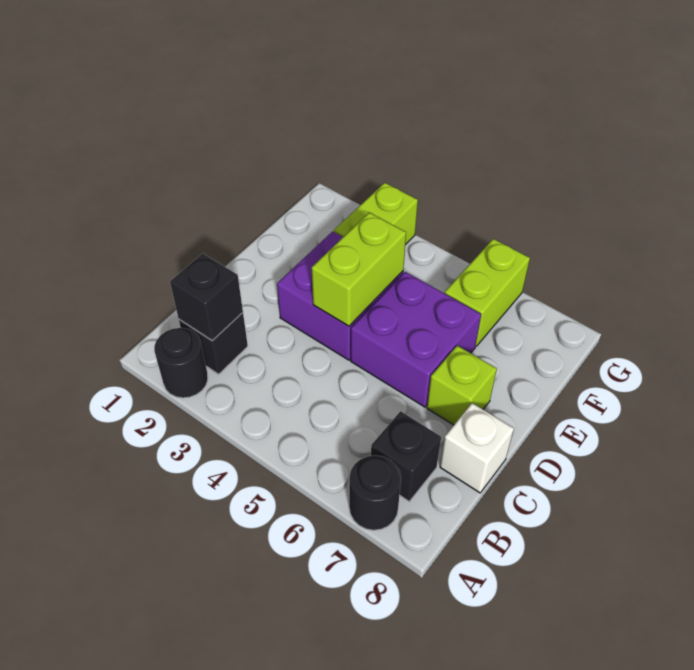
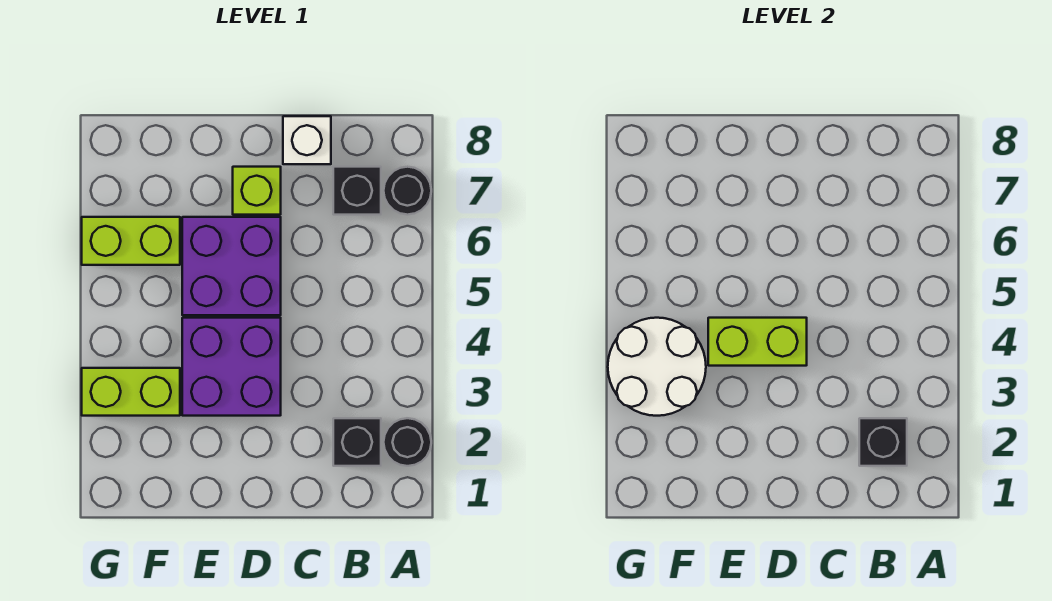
none -> white 2x2 round brick [608,318,706,416]

